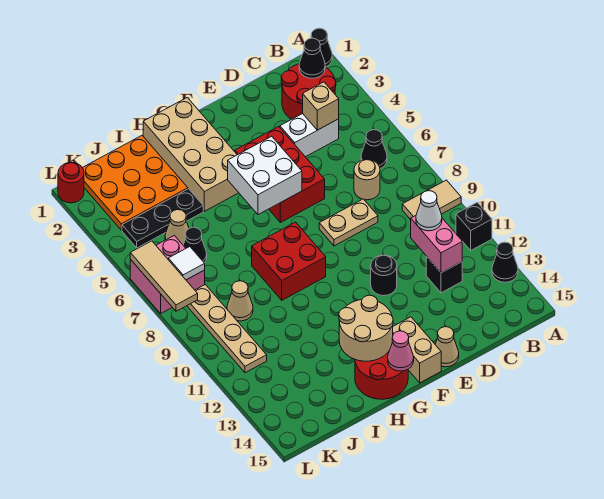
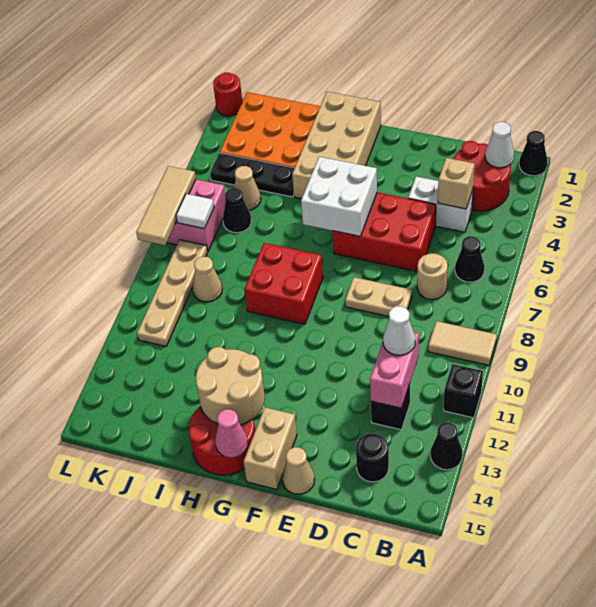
black 1x1 cone [299,38,325,78] -> white 1x1 cone [485,122,514,168]
red 2x3 brick [235,127,325,223] -> red 2x3 brick turned to [332,192,436,271]
black 1x1 round brick [371,255,397,296] -> black 1x1 round brick moved to [356,433,389,482]

